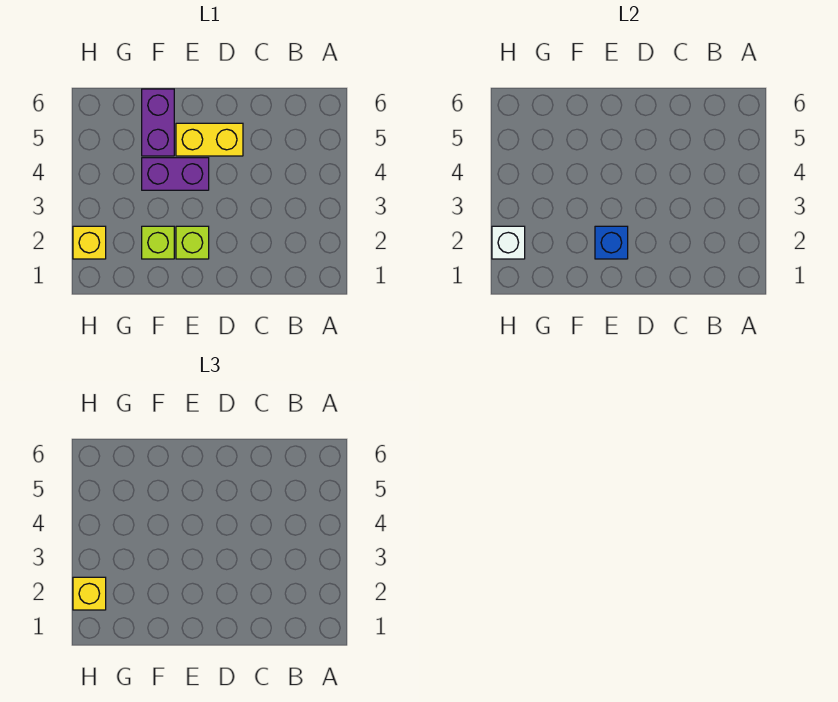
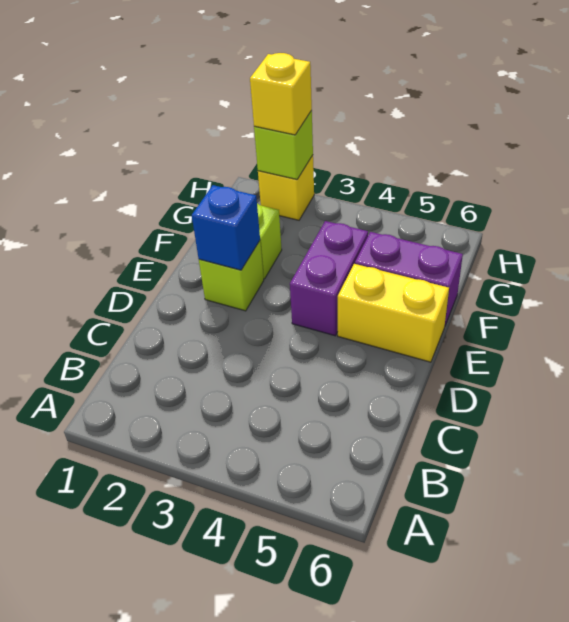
yellow 1x2 brick [176,123,243,156] -> yellow 1x2 brick turned to [338,264,449,362]
white 1x1 brick [492,226,525,259] -> lime 1x1 brick [254,111,313,179]

